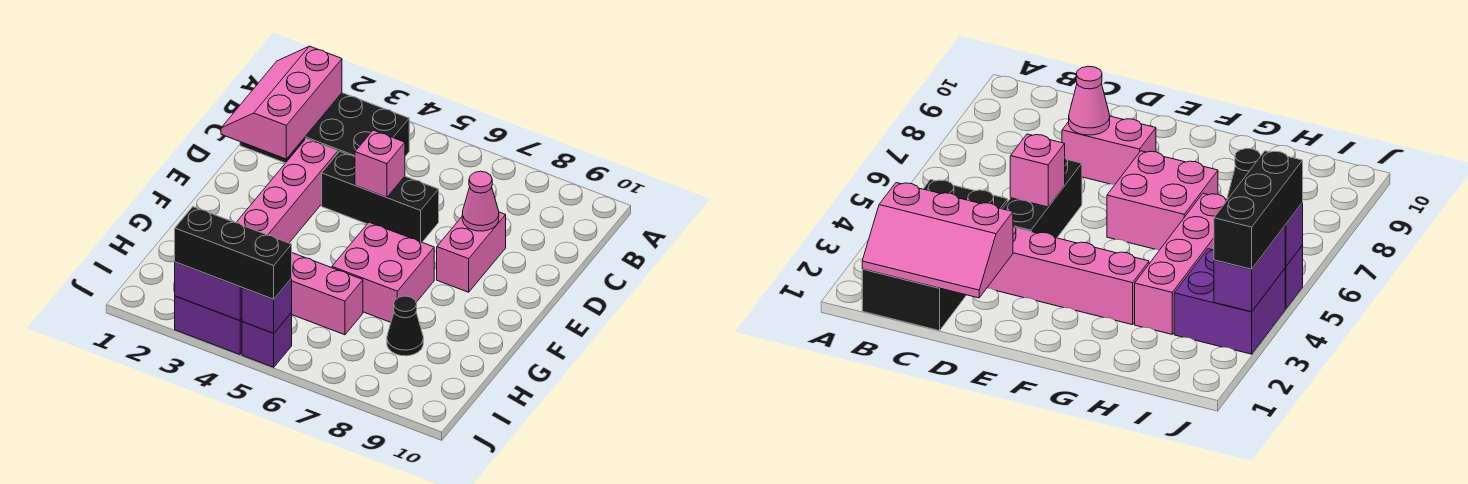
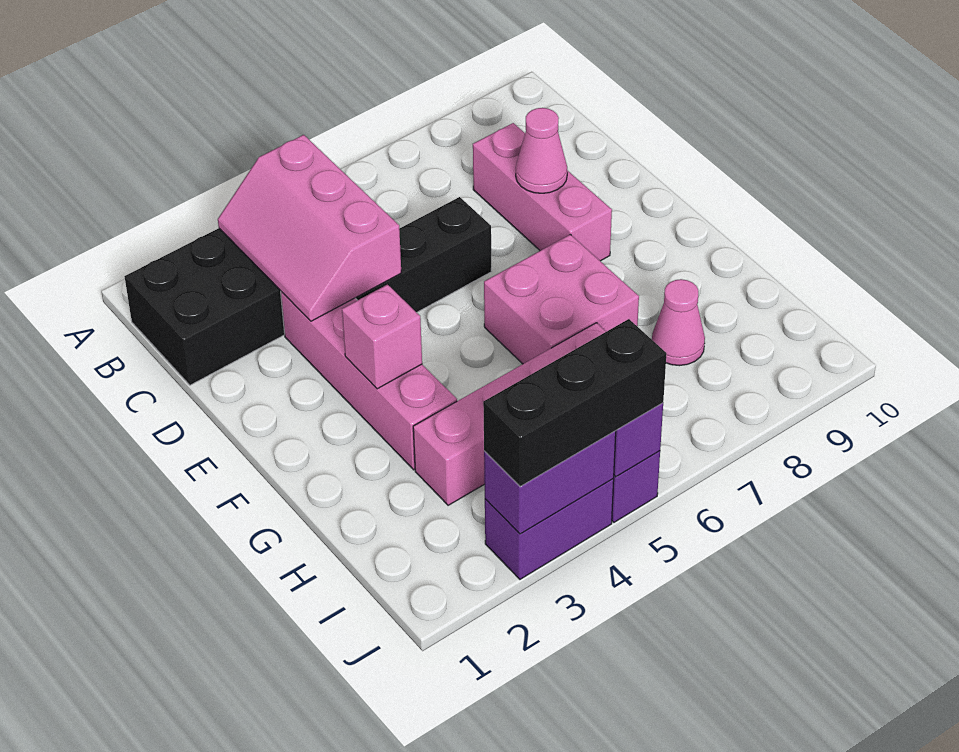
pink 2x3 slope [221,46,342,159] -> pink 2x3 slope moved to [218,135,401,321]
pink 1x1 brick [355,130,405,197] -> pink 1x1 brick moved to [342,285,422,389]
pink 1x2 brick [437,212,506,292] -> pink 1x3 brick [473,123,612,261]
black 1x1 cone [387,296,423,356] -> pink 1x1 cone [652,279,705,366]
purple 2x2 brick [175,296,242,354] -> purple 1x2 brick [485,479,614,579]

